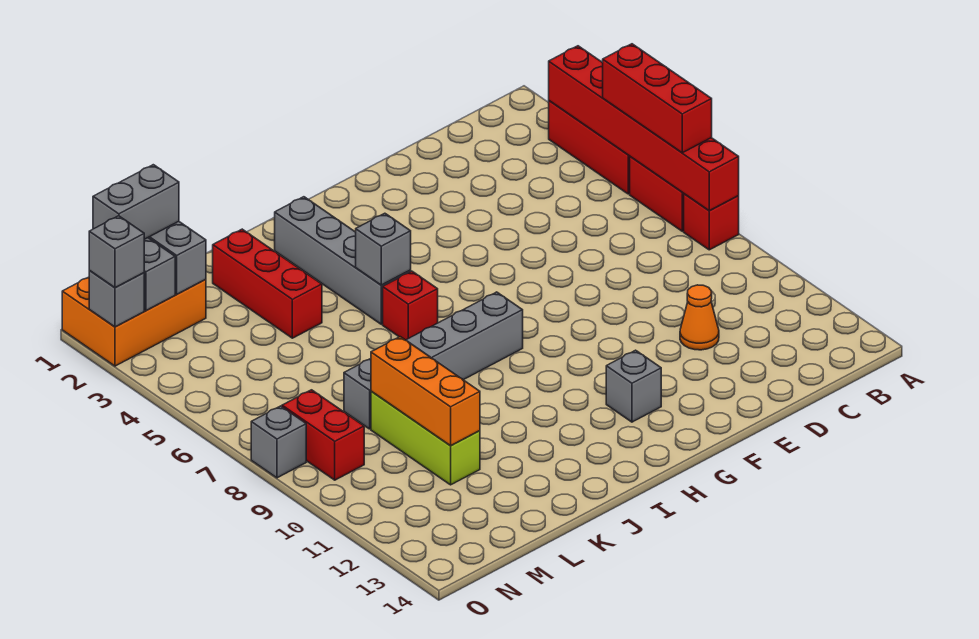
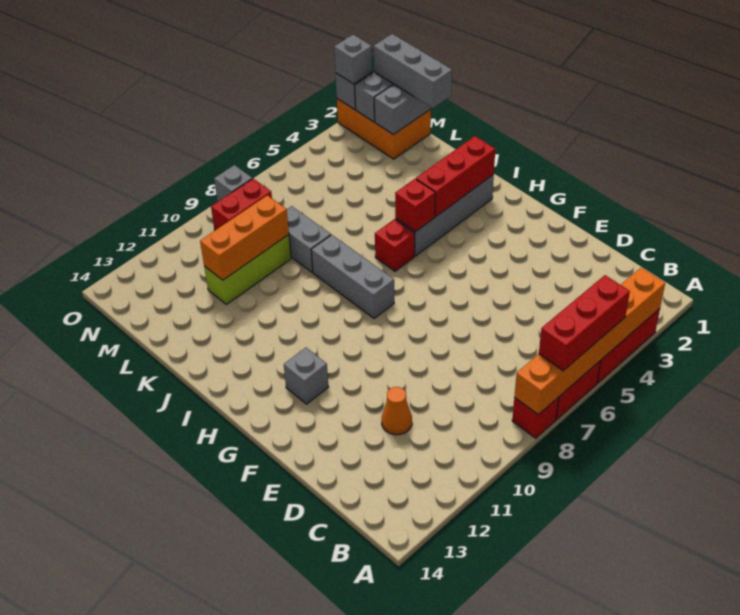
red 1x6 brick [549,46,739,211] -> orange 1x6 brick [514,268,665,415]
grey 1x1 brick [356,213,411,285] -> red 1x1 brick [395,179,435,232]
red 1x3 brick [213,229,322,338] -> red 1x3 brick moved to [416,136,495,216]
grey 1x2 brick [93,165,179,239] -> grey 1x3 brick [374,34,452,108]

